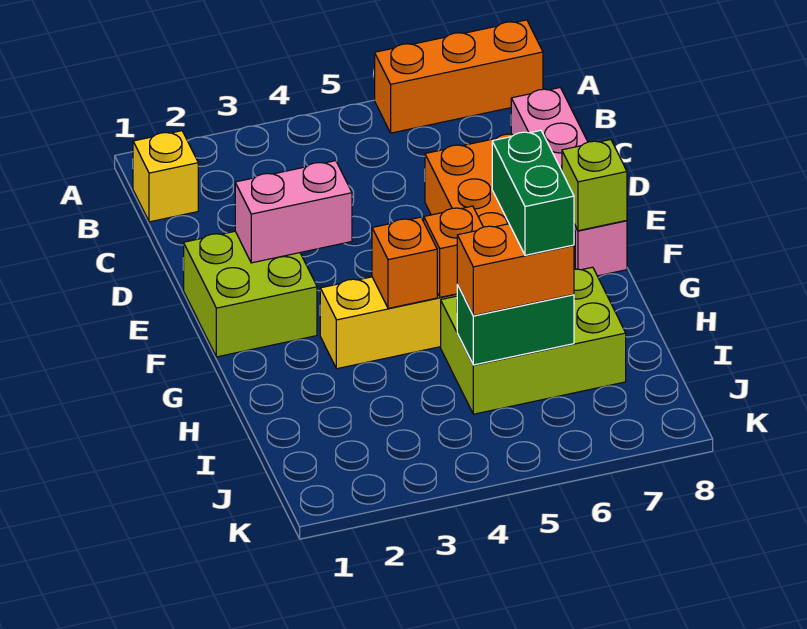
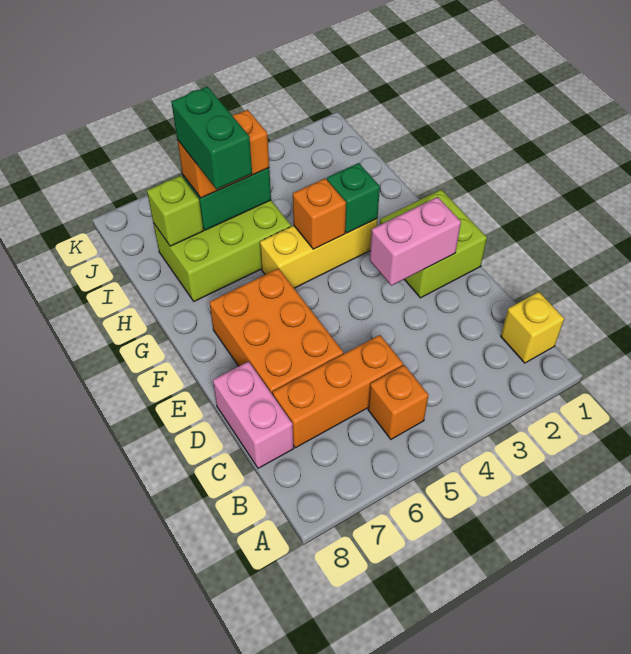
orange 1x3 brick [375,20,543,133] -> orange 1x3 brick moved to [273,335,403,448]
pink 1x4 brick [511,88,627,276] -> pink 1x2 brick [213,361,294,468]
lime 1x1 brick [562,139,627,231] -> lime 1x1 brick moved to [147,176,203,246]
none -> green 1x1 brick [327,163,380,233]
orange 1x1 brick [424,206,483,297] -> orange 1x1 brick moved to [368,365,429,439]

